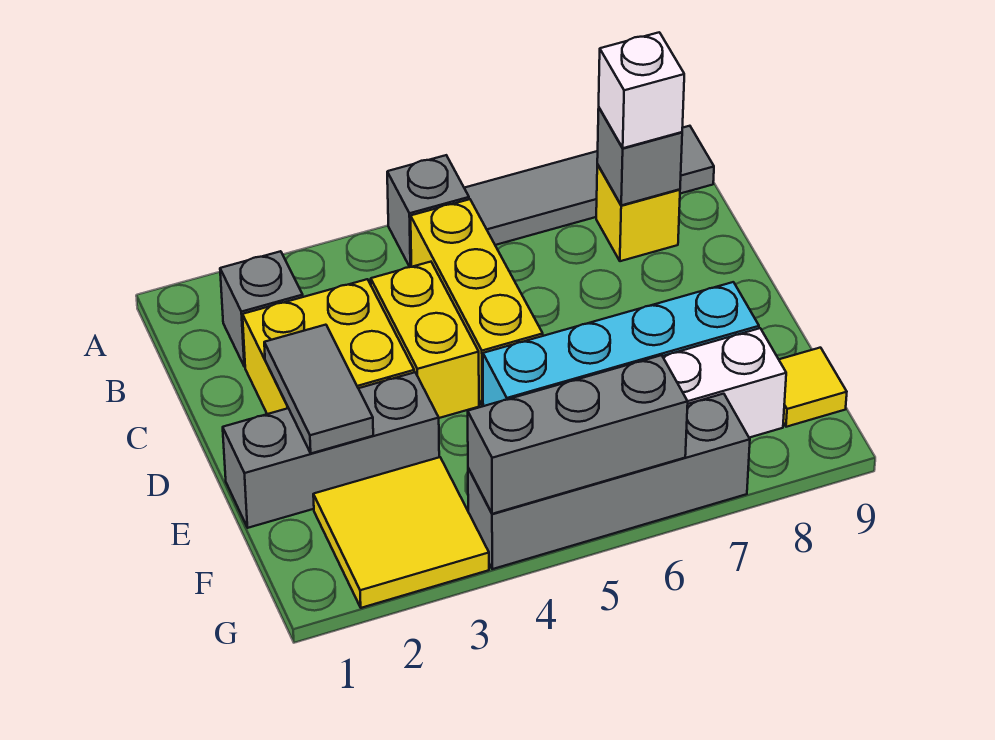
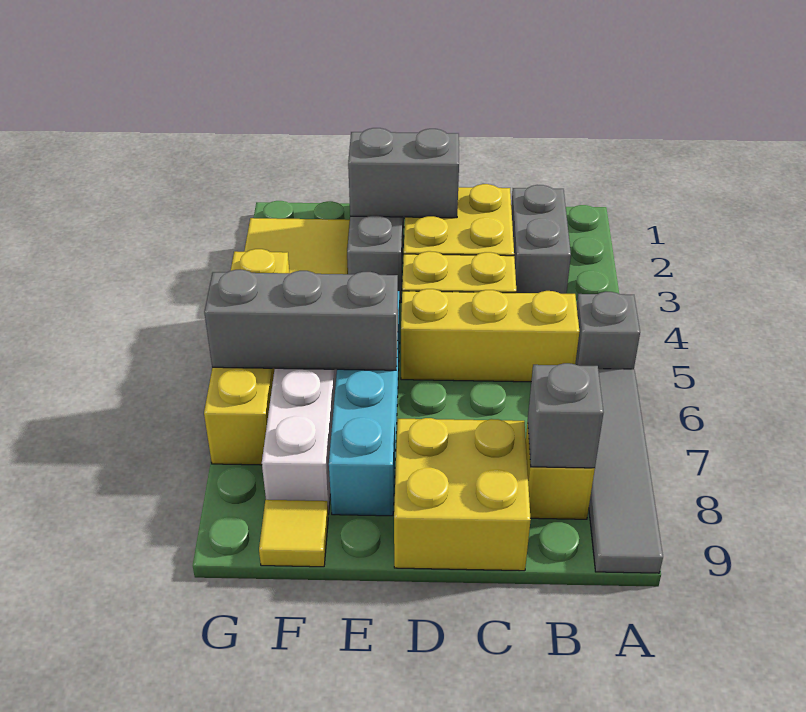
grey 1x1 brick [220,251,303,367] -> grey 1x2 brick [511,185,571,294]
white 1x1 brick [599,32,684,148] -> none
none -> yellow 2x2 brick [394,418,531,571]
grey 1x2 tile [264,325,373,453] -> grey 1x2 brick [348,128,459,218]
grey 1x4 brick [468,394,750,569] -> yellow 1x4 brick [204,249,289,465]
grey 1x3 brick [468,355,688,514] -> grey 1x3 brick turned to [204,270,398,370]

